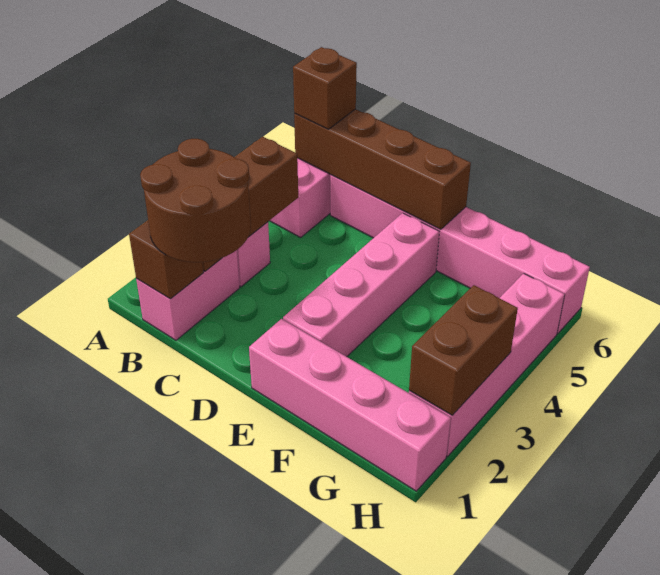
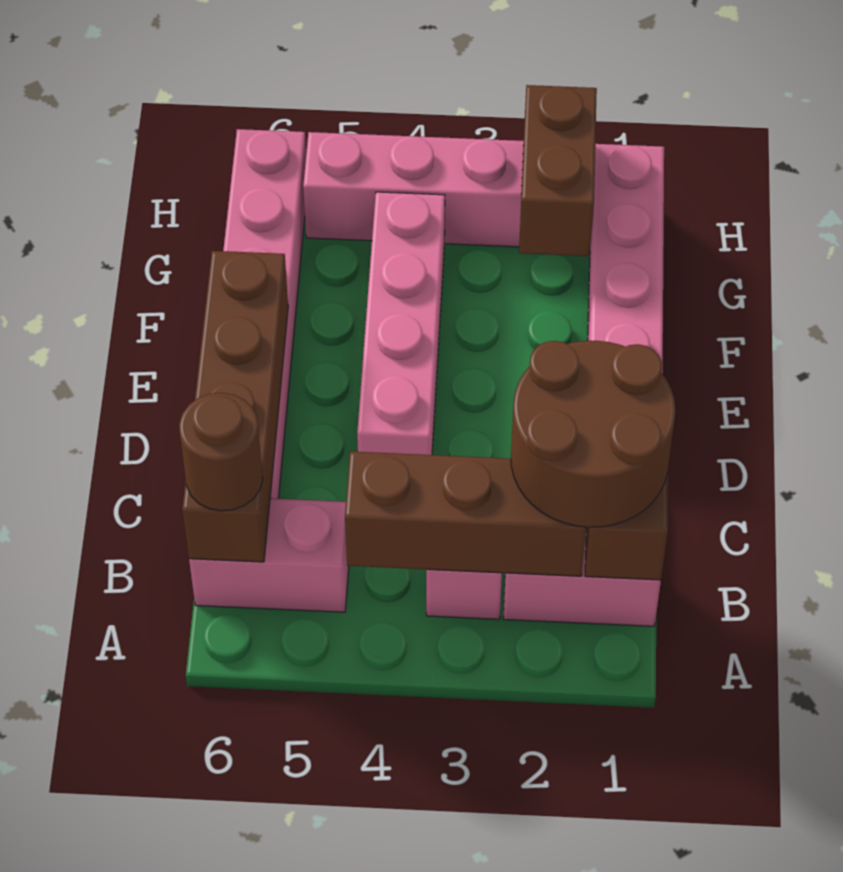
brown 1x1 brick [293,47,357,129] -> brown 1x1 round brick [179,393,263,511]
pink 1x4 brick [283,213,439,357] -> pink 1x4 brick turned to [357,192,445,455]
brown 1x2 brick [409,285,518,415] -> brown 1x2 brick turned to [519,85,597,256]

